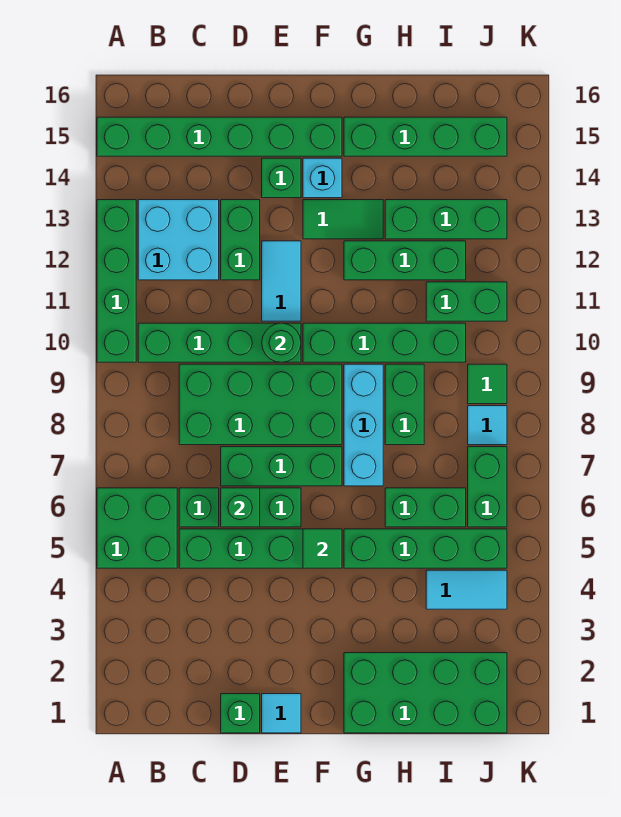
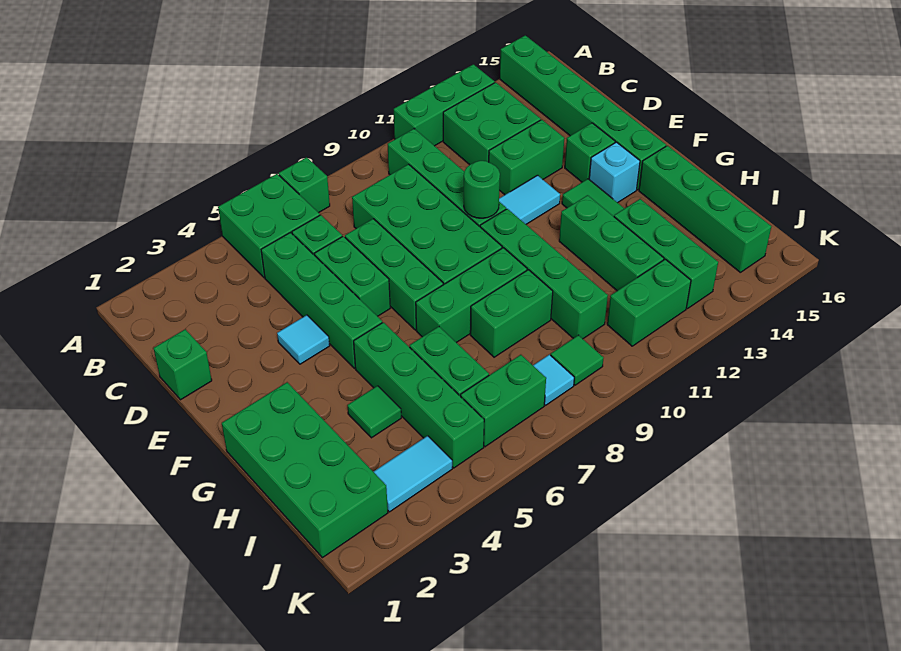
green 1x4 brick [97,200,136,362] -> green 1x3 brick [394,64,495,146]
cyan 2x2 brick [138,200,219,280] -> green 2x2 brick [443,82,541,165]
green 1x1 brick [221,488,260,527] -> green 1x1 brick moved to [279,157,330,213]
cyan 1x1 tile [262,694,301,733] -> cyan 1x1 tile moved to [277,315,330,364]
green 1x1 tile [303,529,342,568] -> green 1x1 tile moved to [347,386,401,438]
cyan 1x3 brick [344,364,383,486] -> green 1x3 brick [416,248,527,343]
cyan 1x2 tile [426,570,507,609] -> cyan 1x2 tile turned to [374,436,452,512]
green 1x2 brick [426,282,507,321] -> green 1x2 brick turned to [607,259,691,346]

